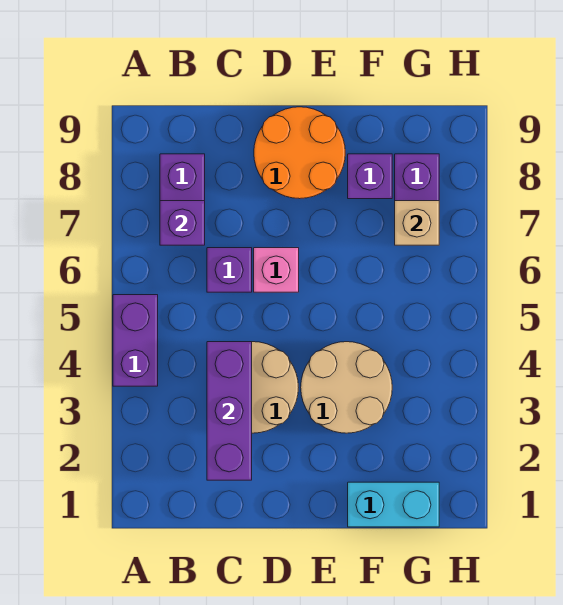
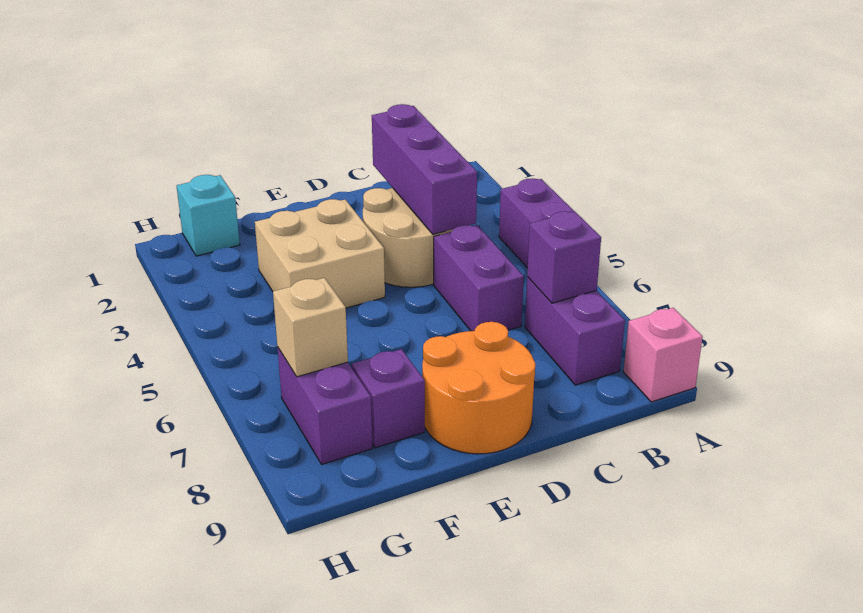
purple 1x1 brick [207,248,252,292] -> purple 1x2 brick [434,225,524,331]
pink 1x1 brick [254,248,299,292] -> pink 1x1 brick moved to [624,308,703,402]
tan 2x2 round brick [301,342,392,433] -> tan 2x2 brick [255,199,385,308]
cyan 1x2 brick [348,482,439,527] -> cyan 1x1 brick [177,175,240,256]

